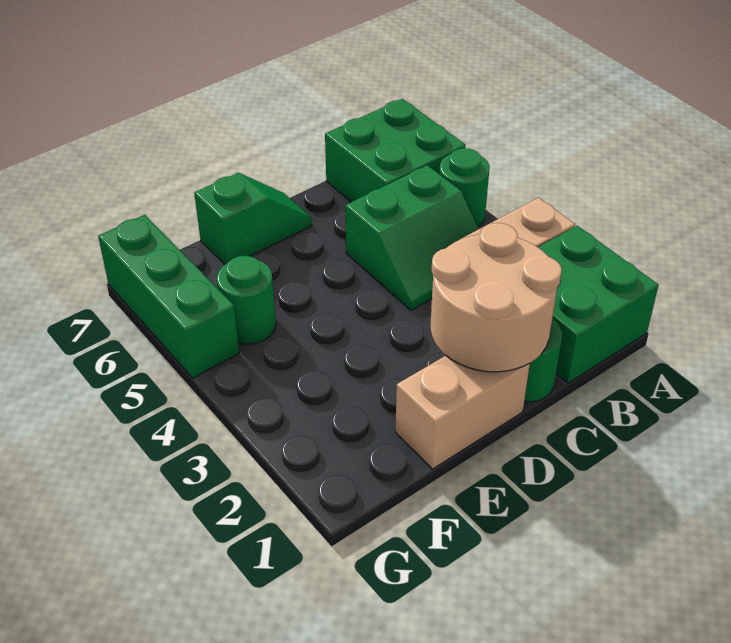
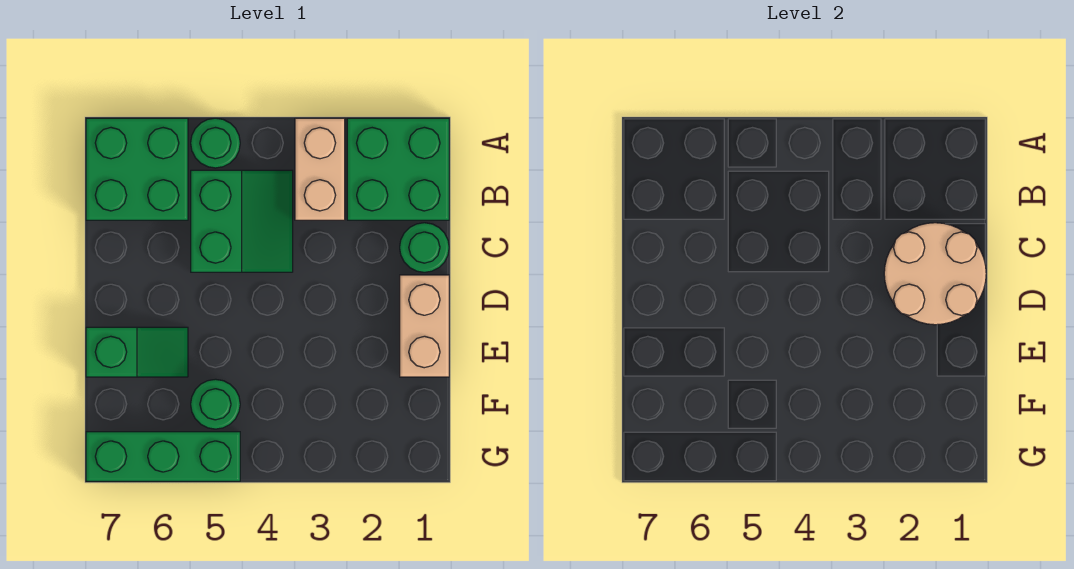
green 1x2 slope [194,173,312,264] -> green 1x2 slope turned to [86,327,188,377]

